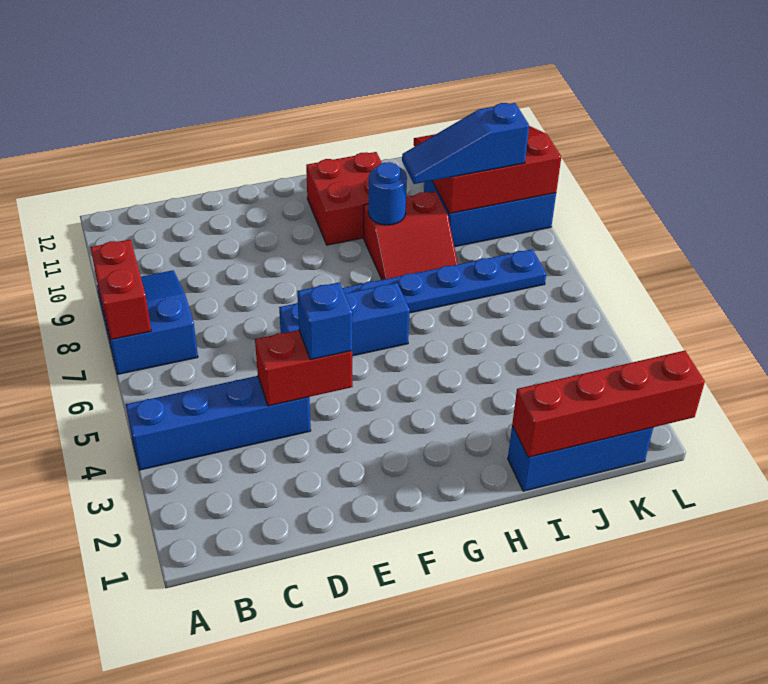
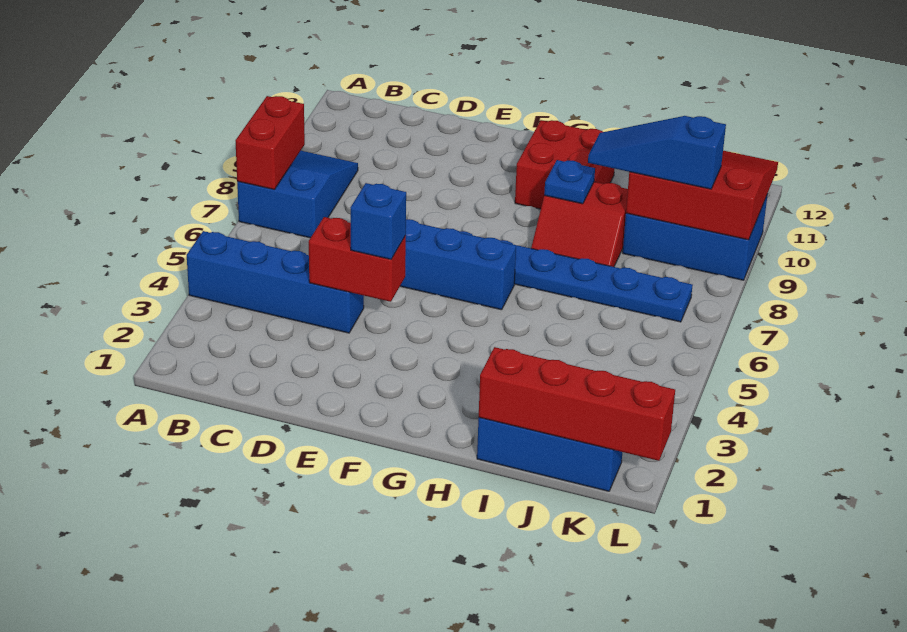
blue 1x1 round brick [368,162,407,225] -> blue 1x1 plate [544,160,595,204]

